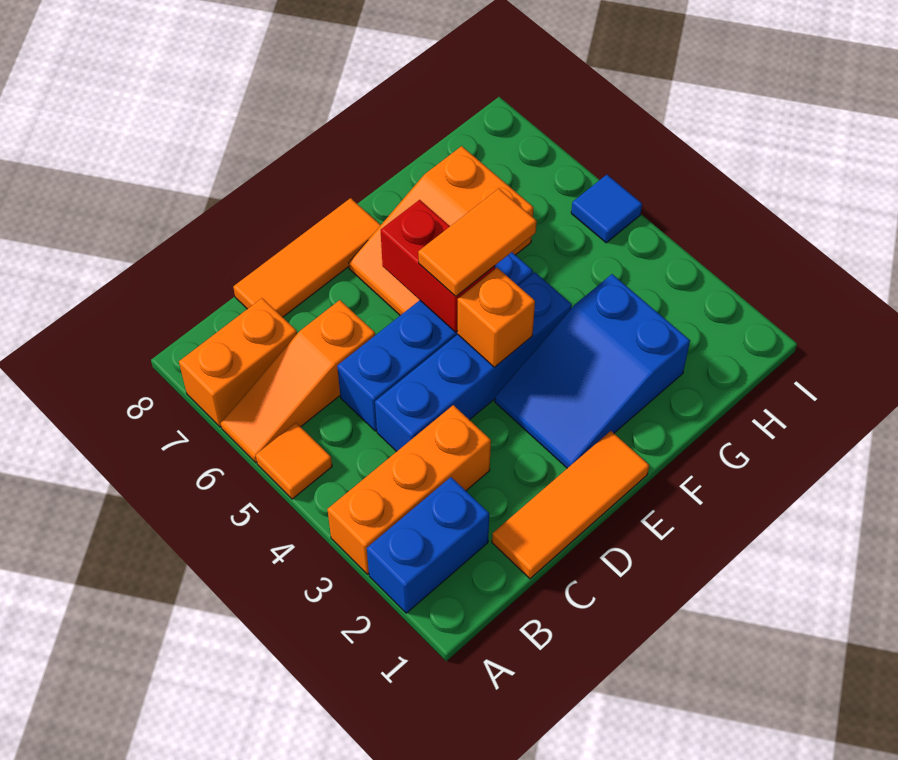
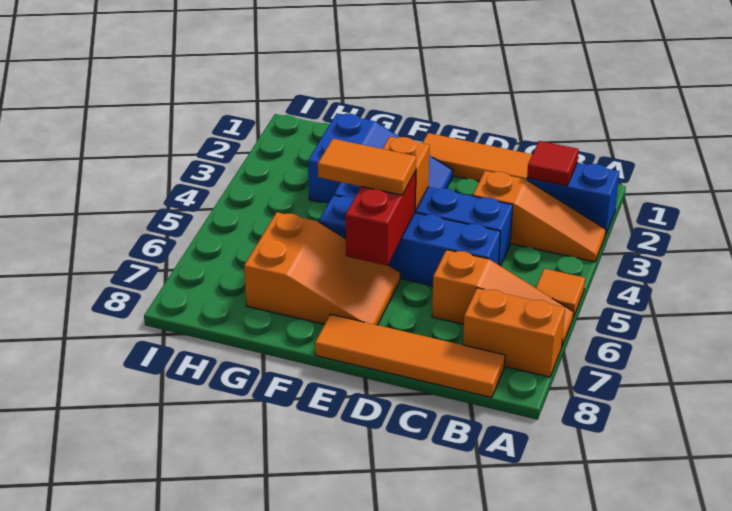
orange 1x3 brick [327,405,491,574] -> orange 1x3 slope [473,171,606,262]
none -> red 1x1 tile [527,141,579,186]
orange 1x3 tile [233,198,381,317] -> orange 1x4 tile [315,314,505,398]
blue 1x1 tile [571,175,642,243] -> none

